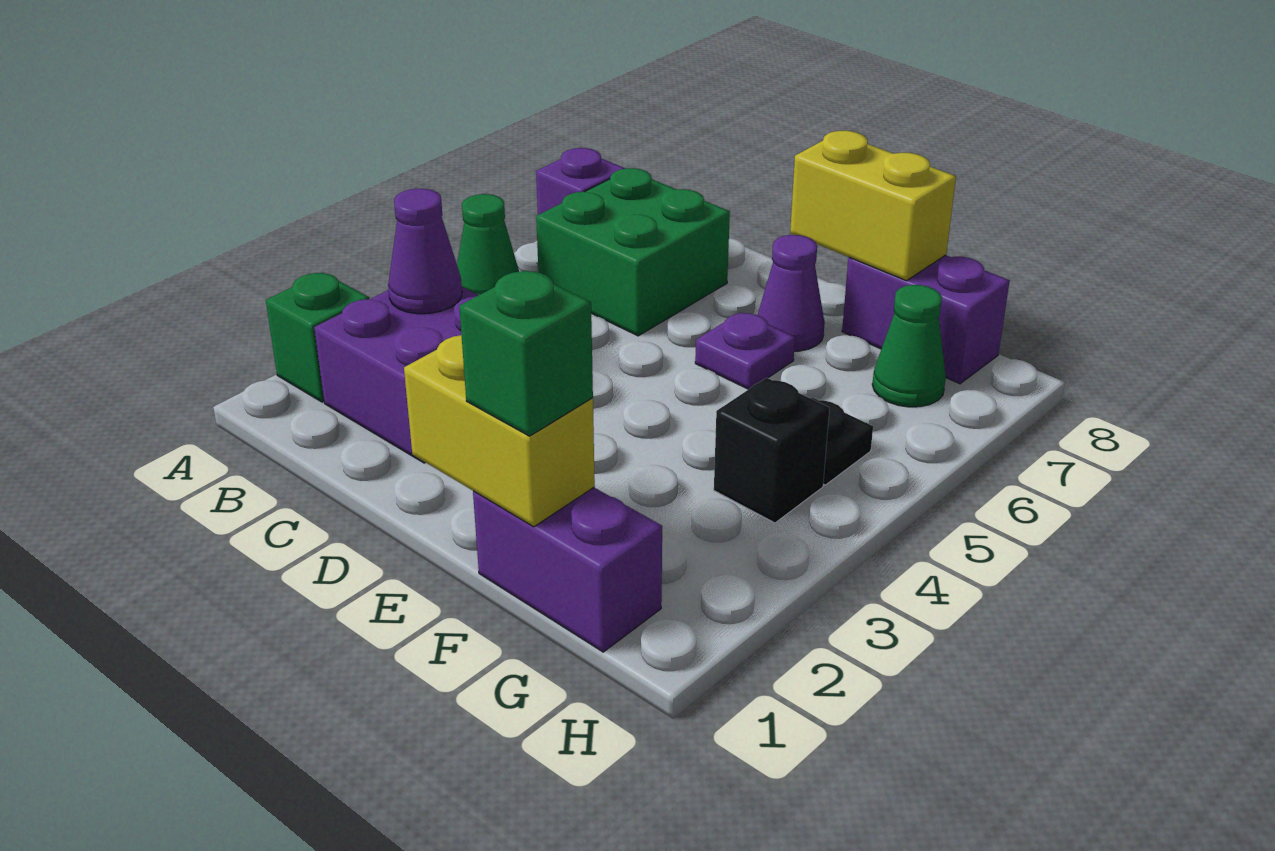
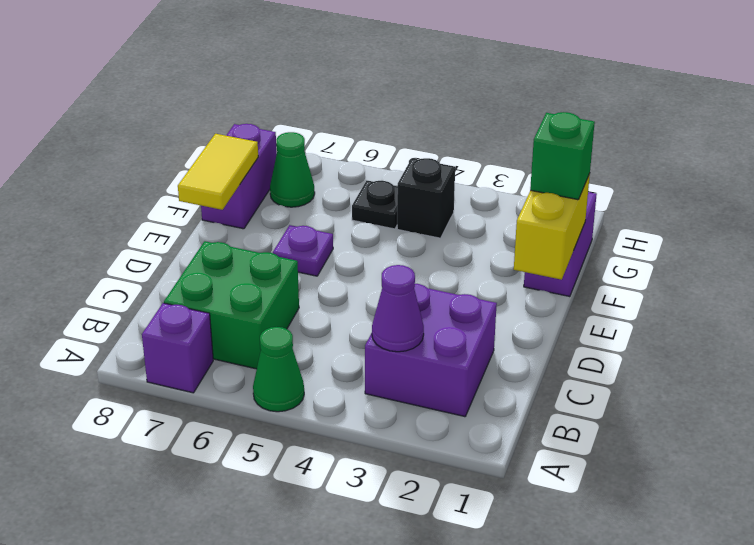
green 1x1 brick [266,273,369,402] -> none
purple 1x1 cone [758,235,825,351] -> none
yellow 1x2 brick [790,131,956,281] -> yellow 1x2 tile [178,134,258,210]

